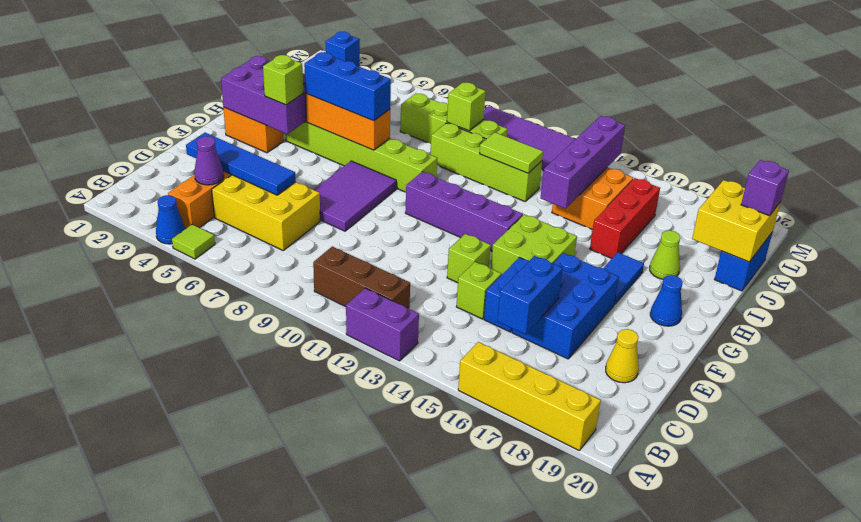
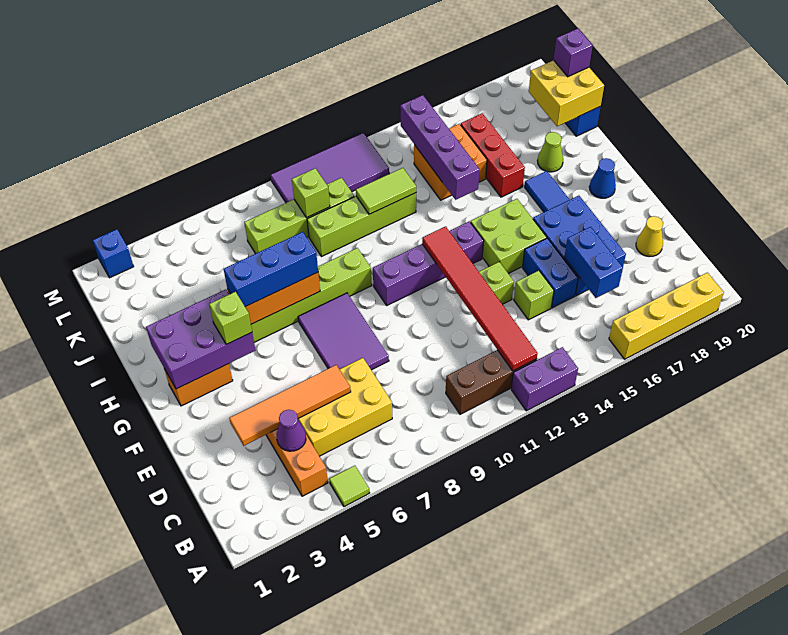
blue 1x1 cone [156,195,185,244] -> none
none -> red 1x6 tile [422,226,538,371]
blue 1x4 tile [186,133,296,195] -> orange 1x4 tile [229,365,351,446]

